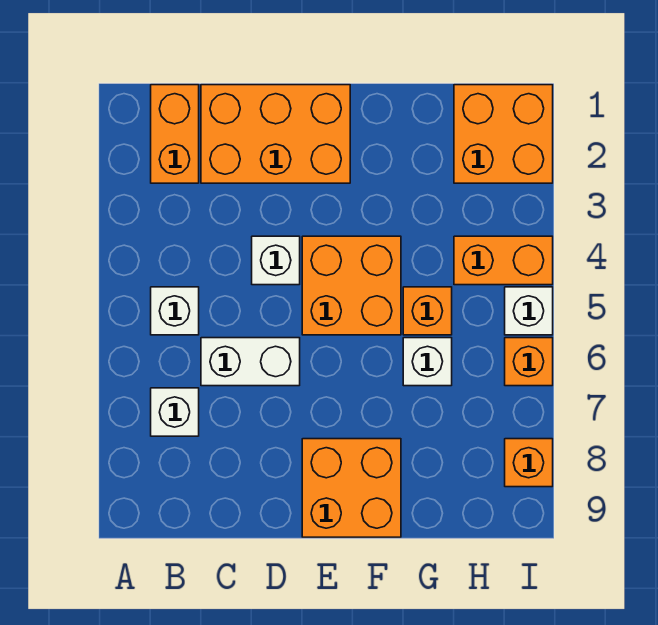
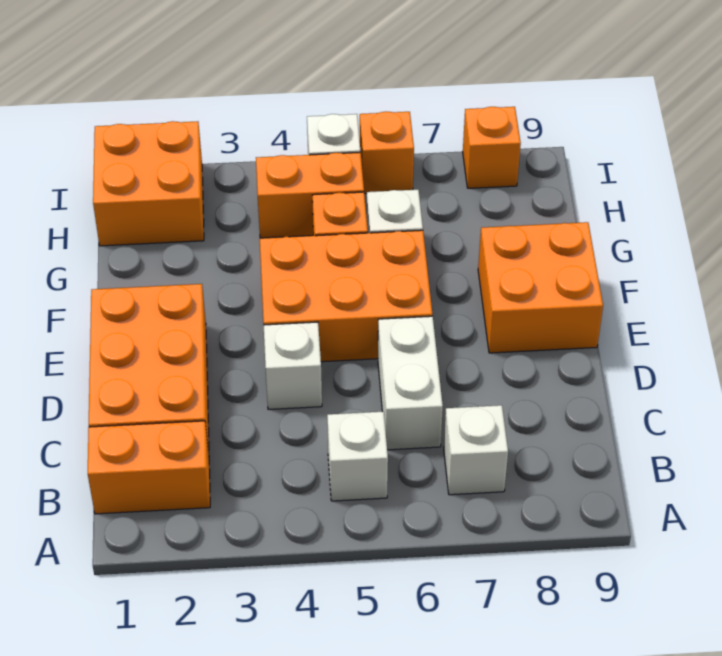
orange 2x2 brick [302,236,401,335] -> orange 2x3 brick [260,230,432,362]
orange 1x2 brick [454,236,553,285] -> orange 1x2 brick turned to [256,152,364,238]

